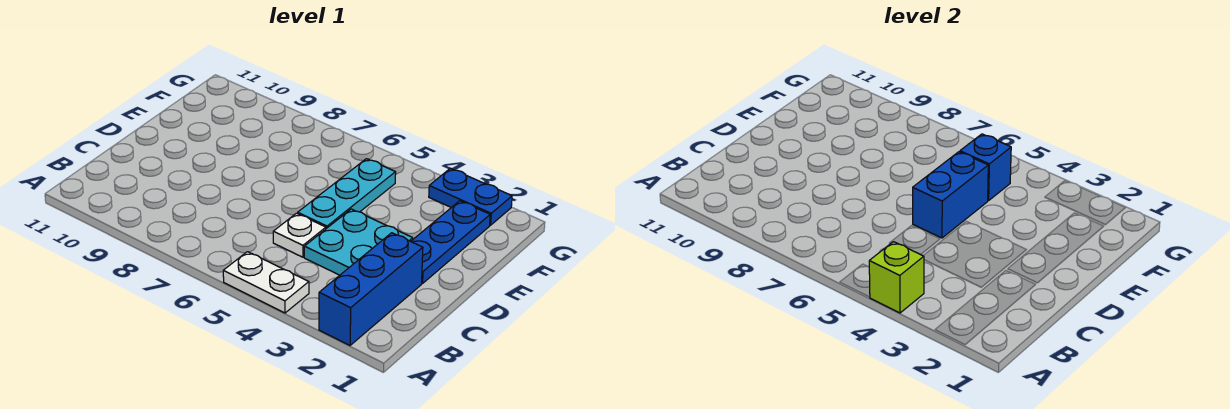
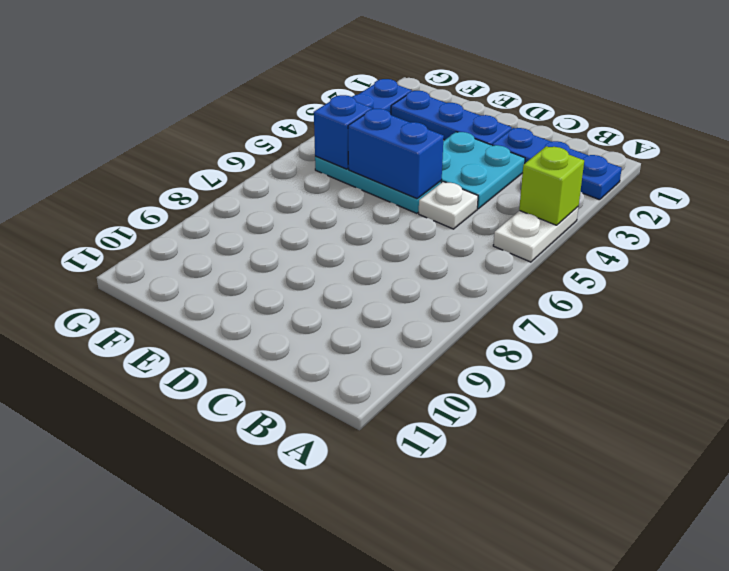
blue 1x3 brick [319,233,423,345] -> blue 1x3 plate [492,128,622,200]

